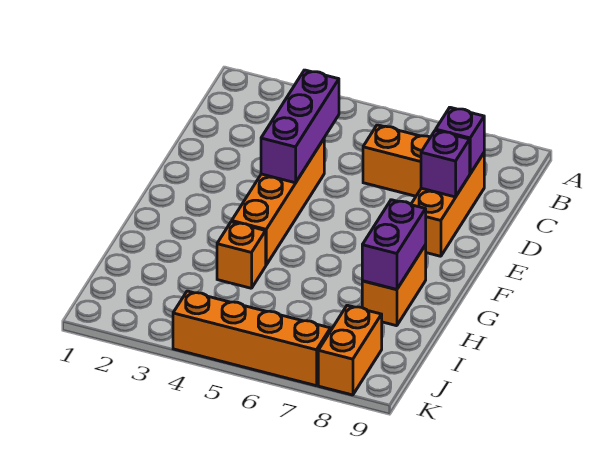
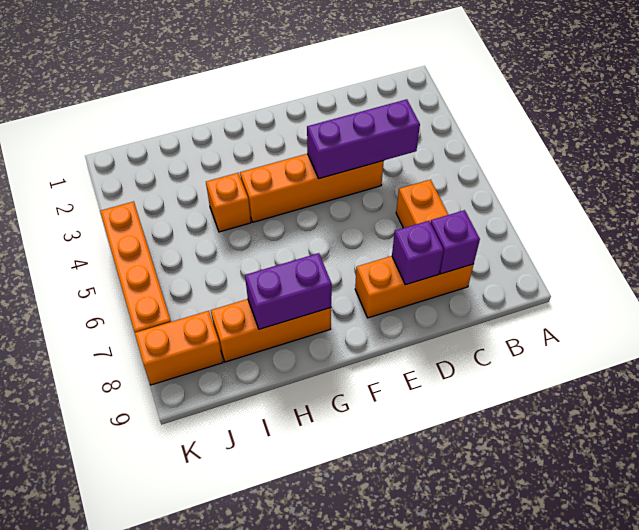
orange 1x2 brick [362,245,426,326] -> orange 1x3 brick [211,299,331,362]

